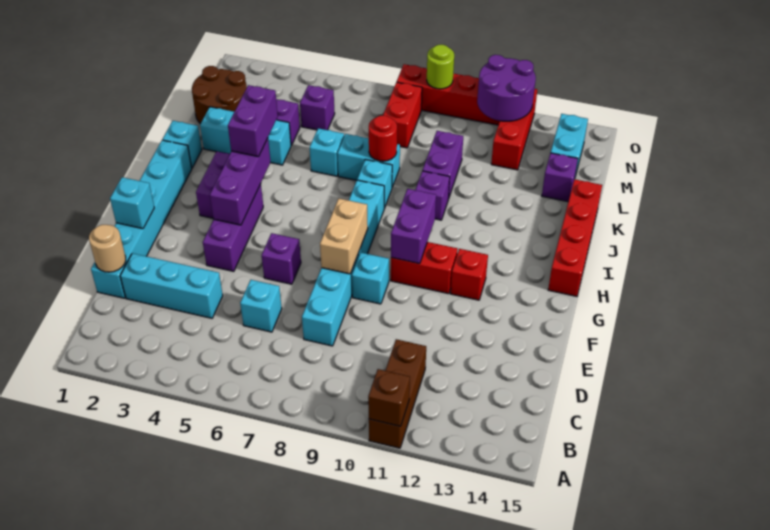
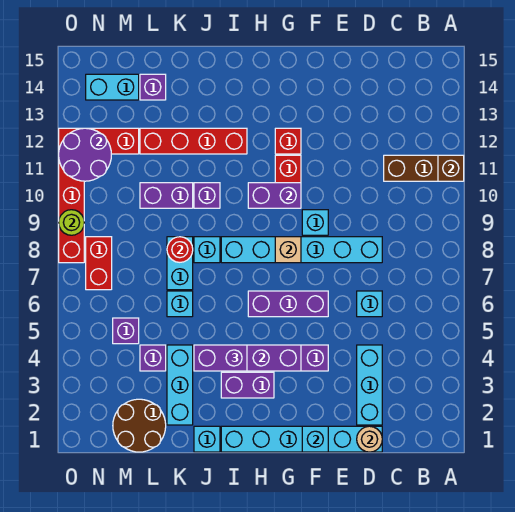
purple 1x1 brick [262,233,301,284] -> purple 1x3 brick [248,291,328,317]
tan 1x2 brick [320,199,368,274] -> tan 1x1 brick [275,237,301,263]
red 1x4 brick [548,179,602,296] -> red 1x4 brick moved to [140,128,247,154]
red 1x2 brick [383,82,422,148] -> red 1x2 brick turned to [86,237,112,290]

